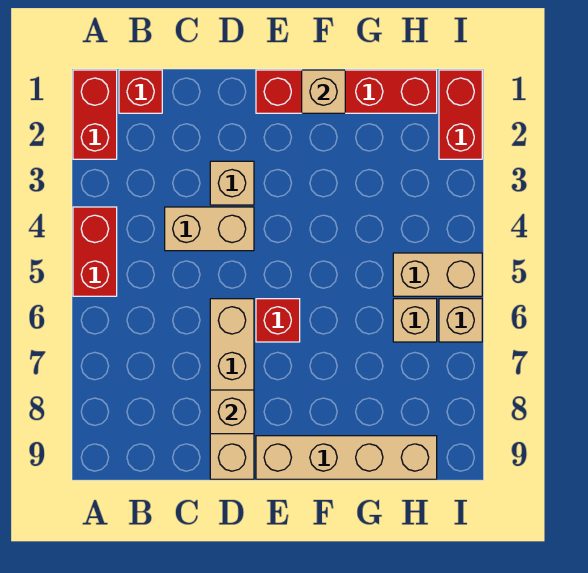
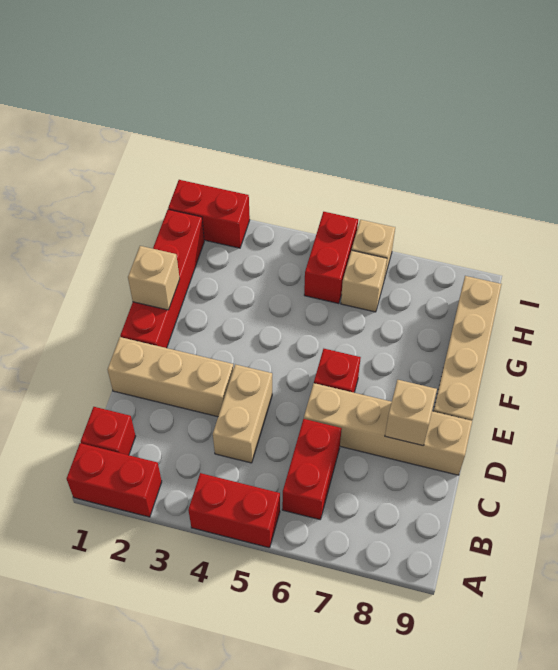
none -> red 1x2 brick [282,419,342,520]
tan 1x1 brick [210,161,254,205] -> tan 1x3 brick [108,337,234,417]
tan 1x2 brick [393,253,482,296] -> red 1x2 brick [304,212,358,304]

